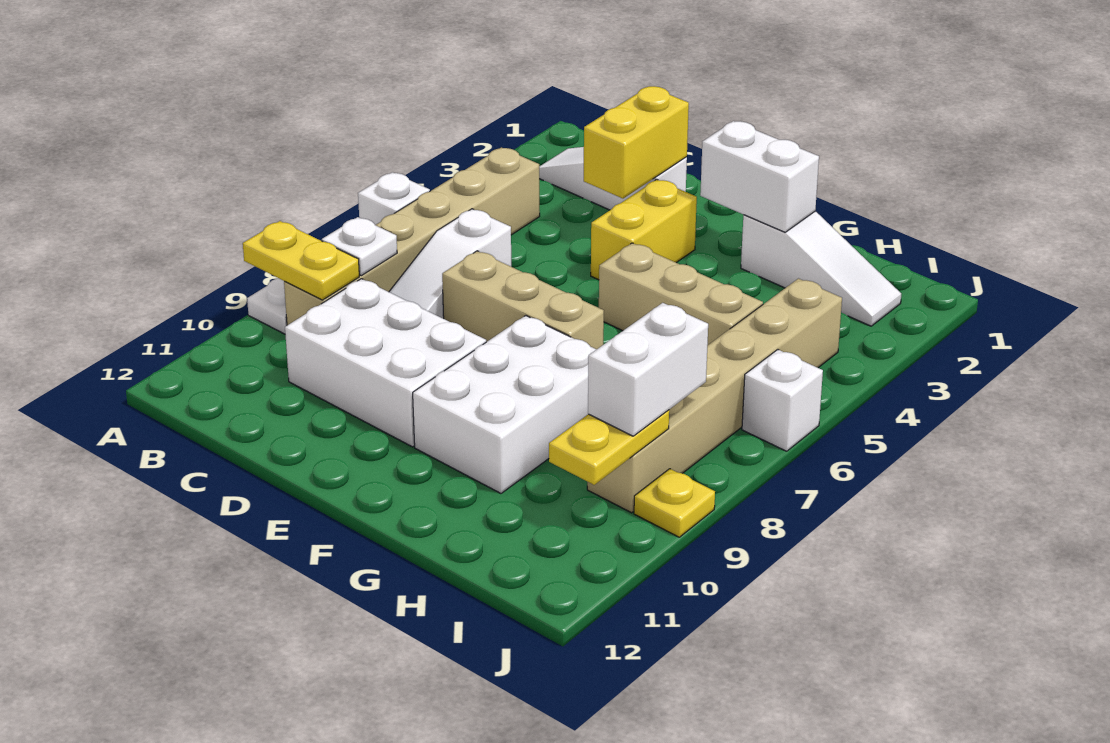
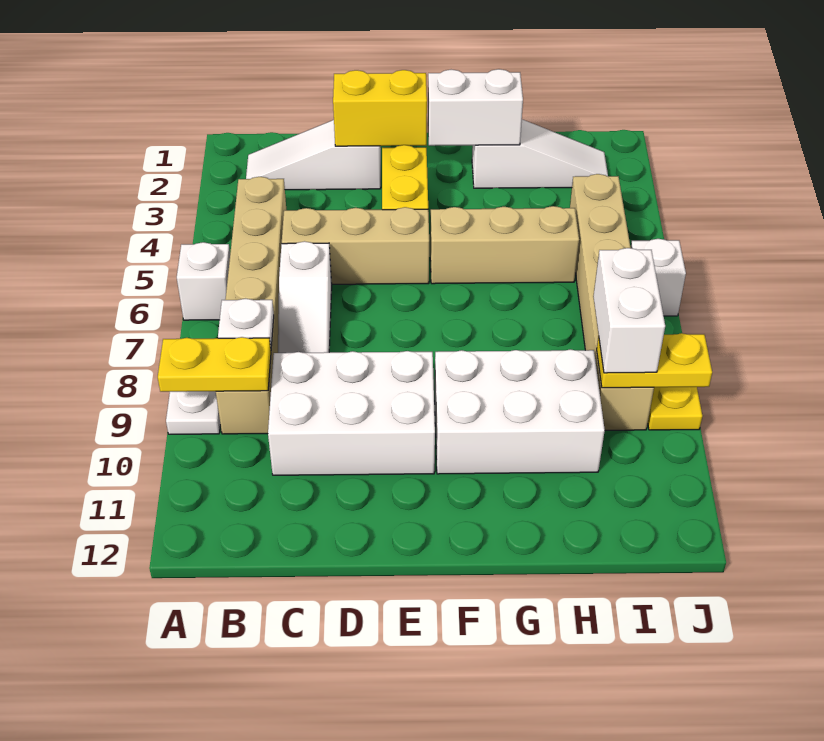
yellow 1x2 brick [584,86,689,198] -> yellow 1x2 brick turned to [333,70,427,146]
tan 1x3 brick [442,251,604,349] -> tan 1x3 brick moved to [282,207,429,284]
white 2x3 brick [413,316,597,493] -> white 2x3 brick turned to [435,349,605,474]
yellow 1x2 plate [549,410,669,485] -> yellow 1x2 plate turned to [597,333,712,388]

